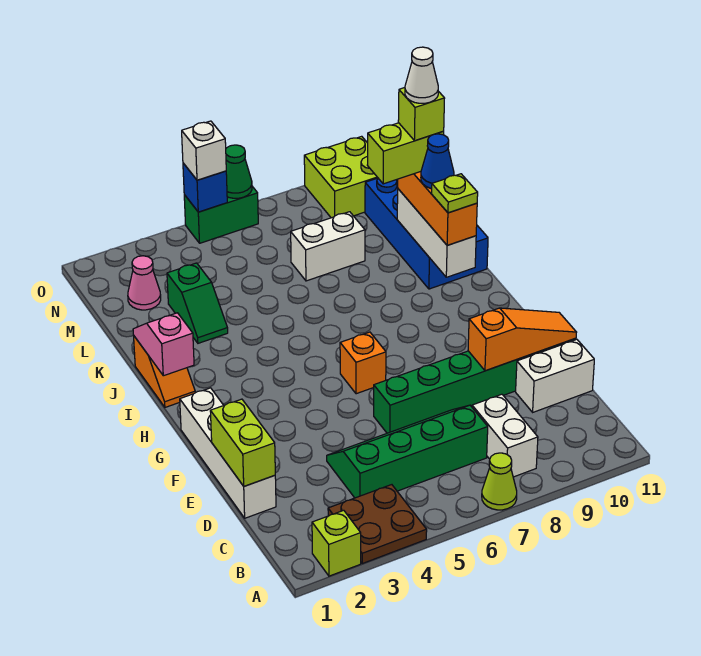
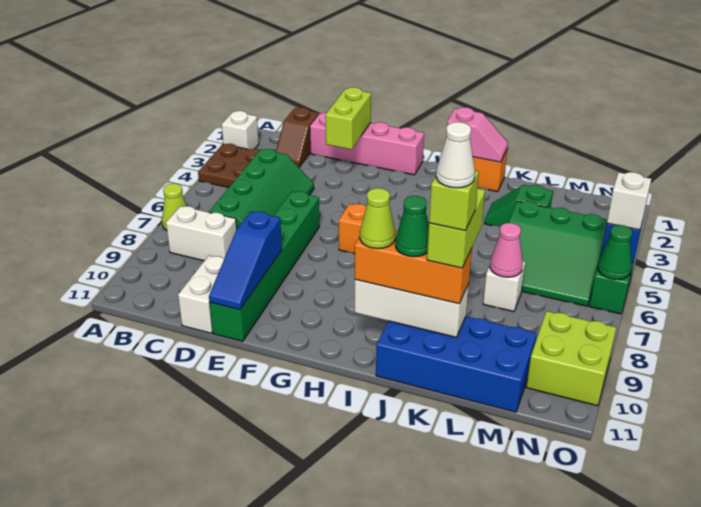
lime 1x1 brick [312,510,361,576] -> white 1x1 brick [222,111,259,150]
none -> brown 1x2 slope [276,107,319,167]
white 1x4 brick [180,388,276,518] -> pink 1x4 brick [310,112,424,175]
lime 1x2 brick [210,399,275,486] -> lime 1x2 brick turned to [325,87,371,149]
orange 1x3 slope [468,308,577,371] -> blue 1x3 slope [209,211,282,310]
lime 1x1 plate [432,174,478,213] -> lime 1x1 cone [360,188,396,249]
blue 1x1 cone [421,134,454,189] -> green 1x1 cone [395,196,429,257]
none -> green 3x3 slope [509,201,607,306]
white 1x2 brick [291,212,365,281] -> white 1x1 brick [483,261,525,312]
pink 1x1 cone [128,256,161,310] -> pink 1x1 cone moved to [490,223,523,277]

